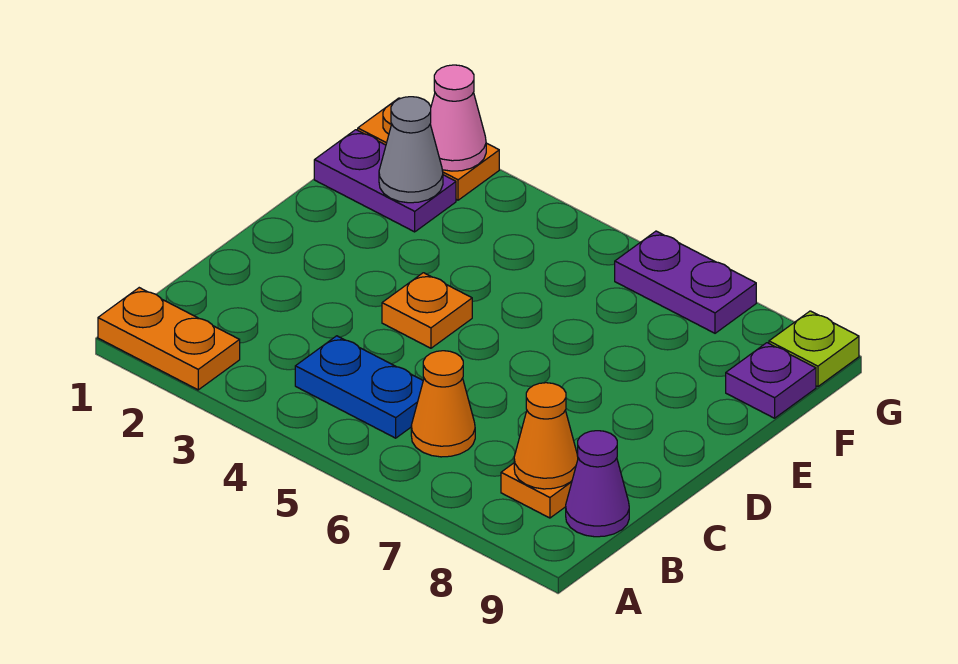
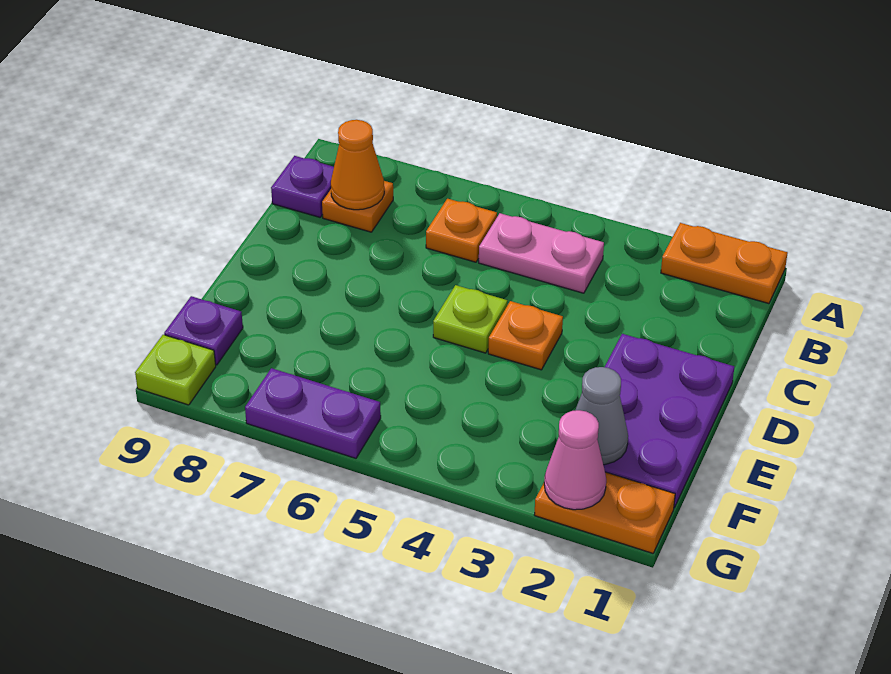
blue 1x2 plate [295,336,423,438] -> pink 1x2 plate [479,213,604,293]
orange 1x1 cone [411,351,475,457] -> orange 1x1 plate [426,199,497,262]
purple 1x1 cone [566,431,629,537] -> purple 1x1 plate [271,156,334,217]
none -> lime 1x1 plate [433,285,507,353]
purple 1x2 plate [314,130,456,232] -> purple 2x3 plate [604,334,734,508]

